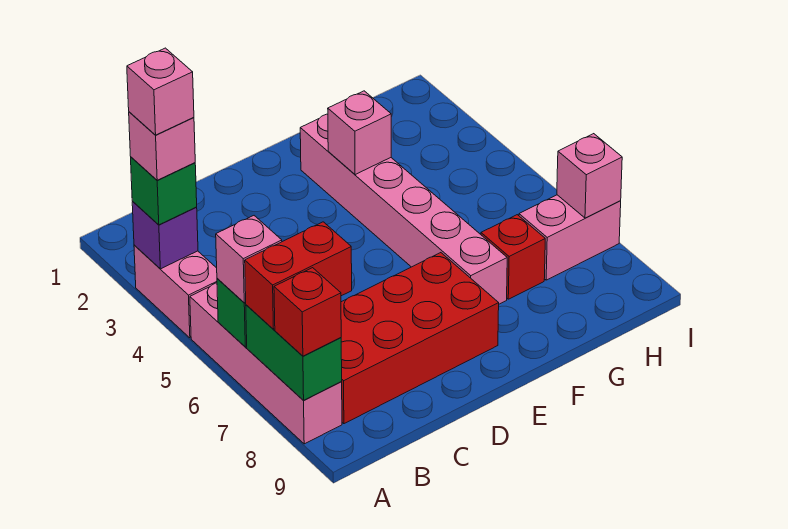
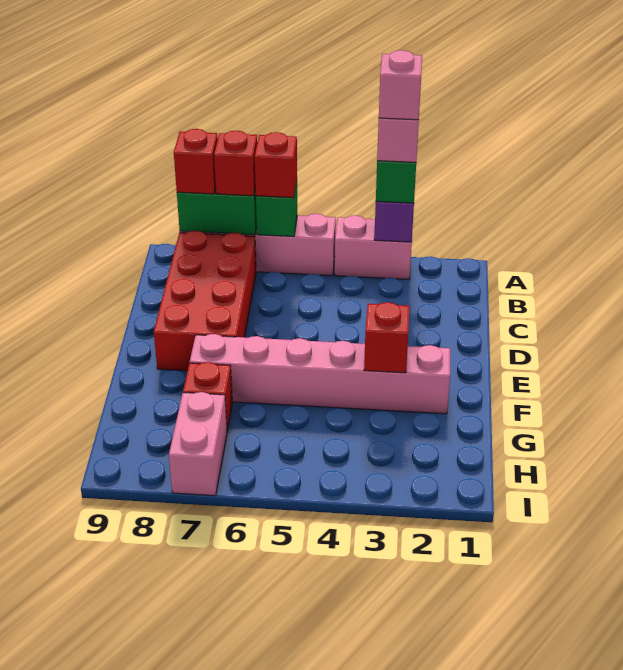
pink 1x1 brick [216,216,282,303] -> red 1x1 brick [255,132,297,198]
red 1x2 brick [245,222,352,329] -> red 1x1 brick [214,131,257,196]
pink 1x1 brick [328,91,391,175] -> red 1x1 brick [364,302,410,373]
pink 1x1 brick [557,134,622,218] -> none

